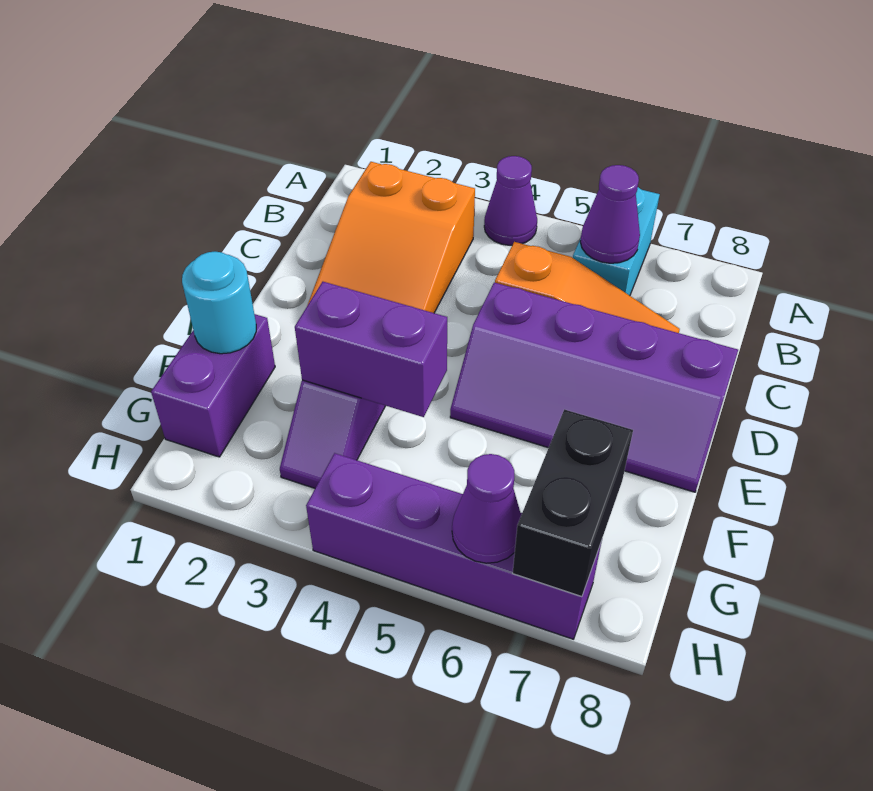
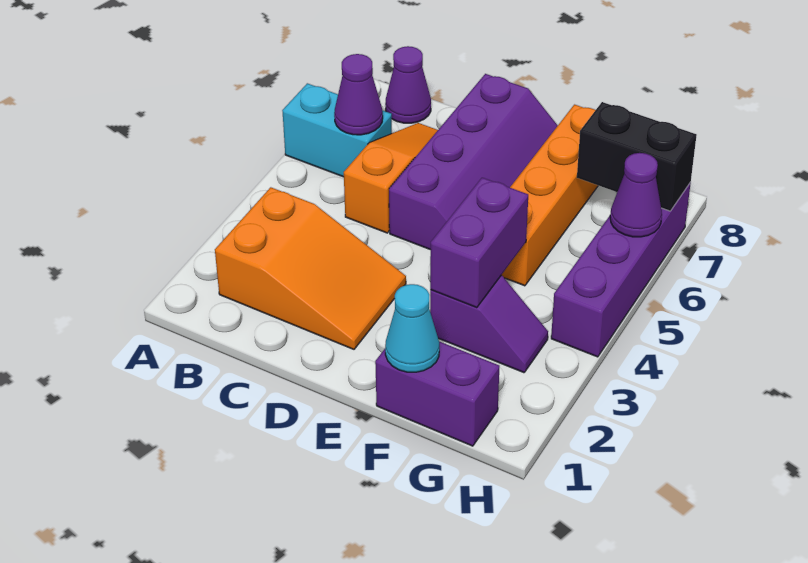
purple 1x1 cone [484,156,537,245] -> purple 1x1 cone moved to [385,46,431,123]
cyan 1x1 round brick [182,252,256,354] -> cyan 1x1 cone [385,284,439,372]
none -> orange 1x4 brick [501,105,598,286]

